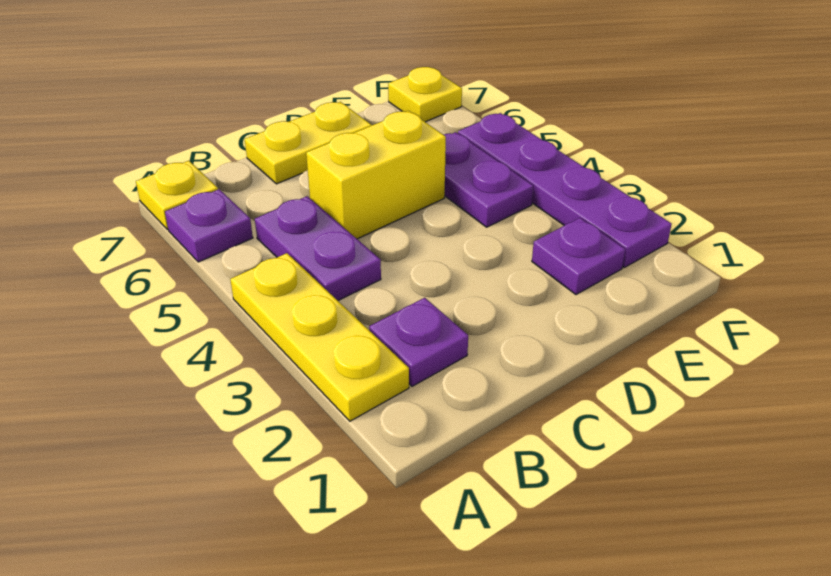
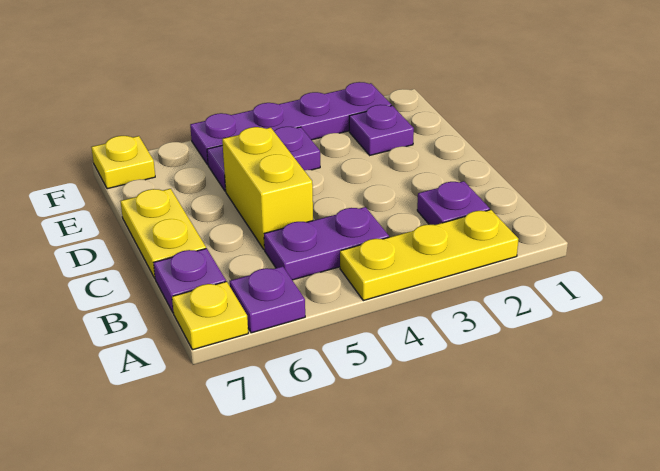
none -> purple 1x1 plate [154,248,226,313]

